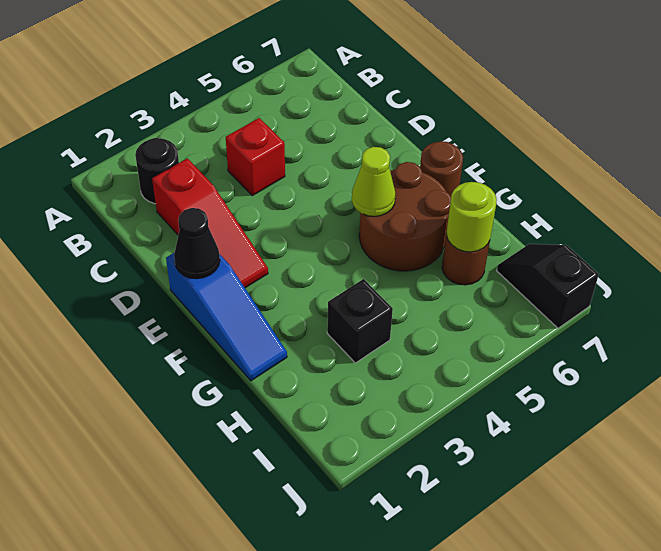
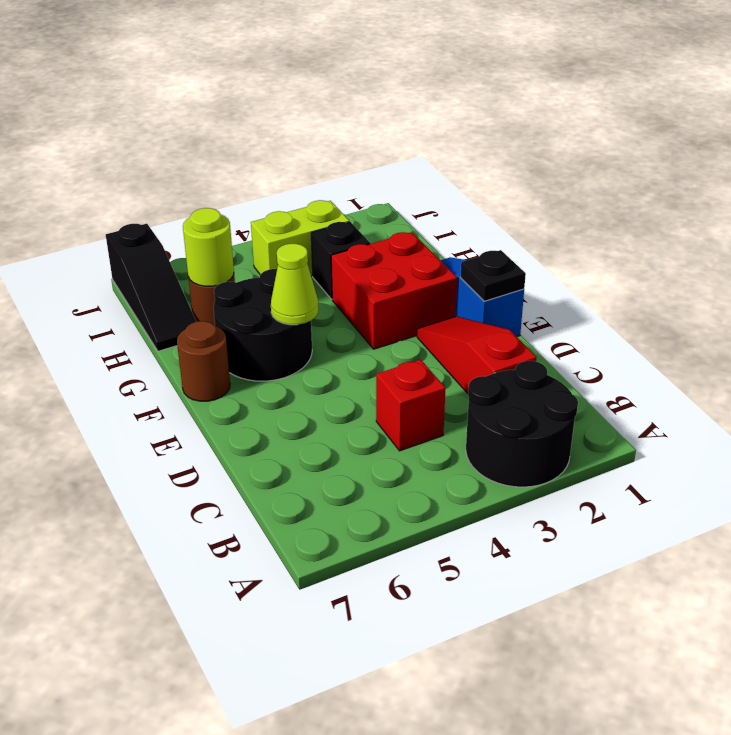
black 1x1 round brick [135,138,179,204] -> black 2x2 round brick [466,361,578,487]
black 1x1 cone [174,208,220,279] -> black 1x1 plate [460,250,526,301]
none -> red 2x2 brick [331,232,457,349]
brown 2x2 round brick [359,162,451,271] -> black 2x2 round brick [213,269,312,381]
none -> lime 1x2 brick [251,200,349,277]
black 1x2 slope [497,244,599,328] -> black 1x3 slope [106,224,196,351]

